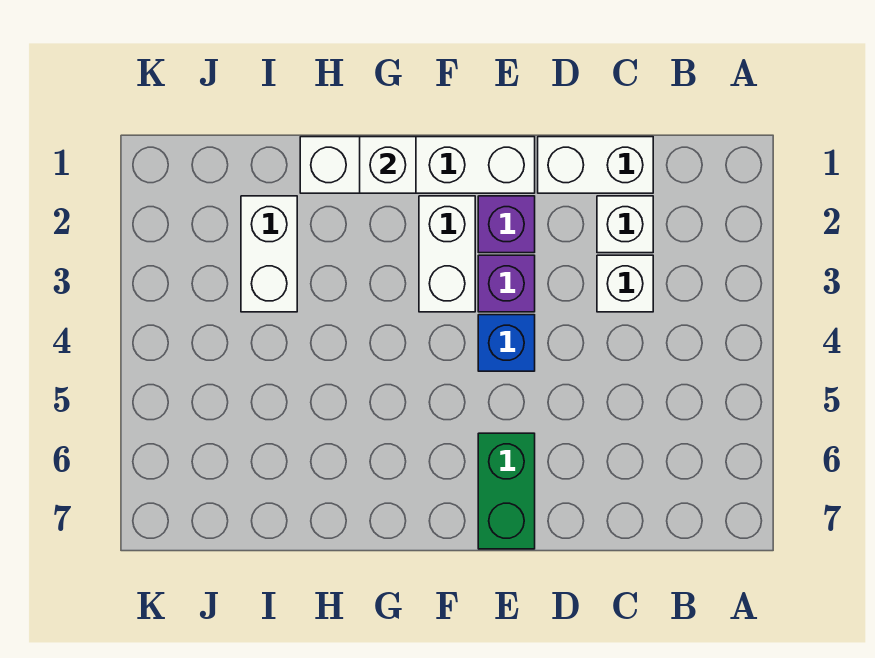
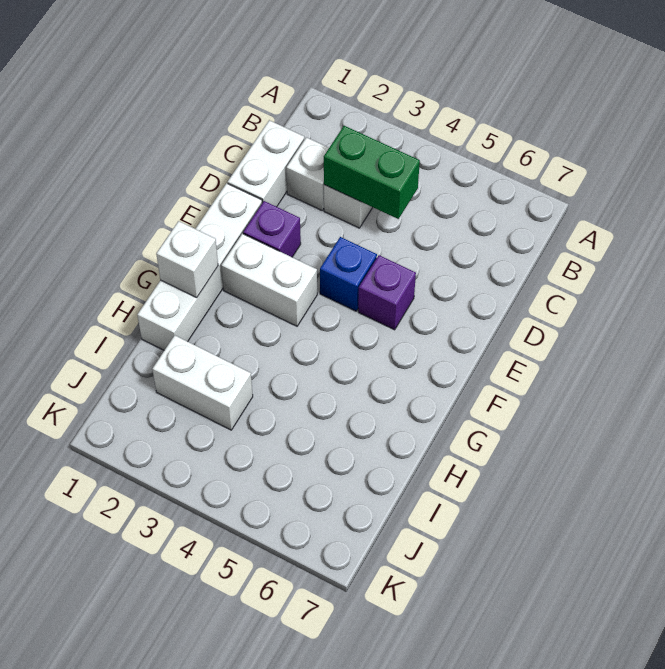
purple 1x1 brick [478,255,535,312] -> purple 1x1 brick moved to [358,255,416,330]
green 1x2 brick [478,433,535,549] -> green 1x2 brick moved to [324,126,420,219]

